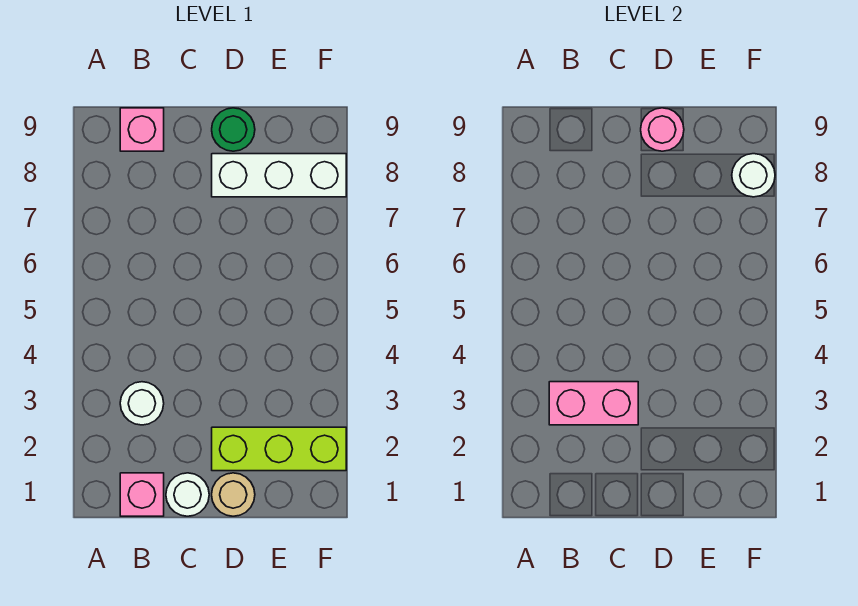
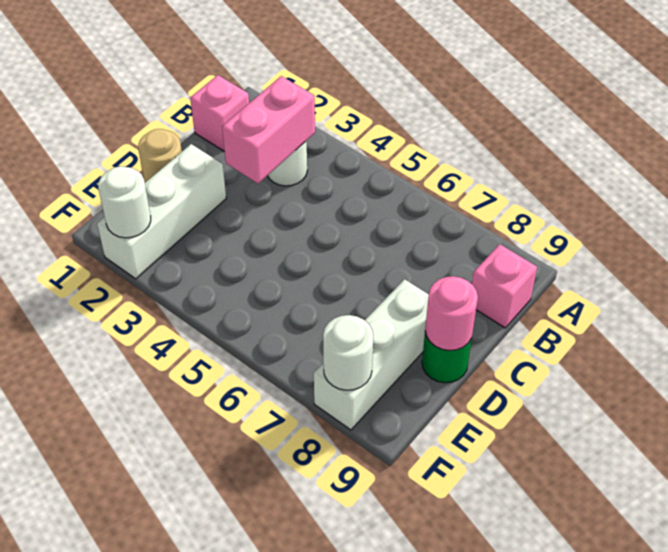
white 1x1 round brick [166,473,209,516] -> white 1x1 round brick moved to [98,166,151,238]
lime 1x3 brick [212,427,346,471] -> white 1x3 brick [97,144,226,279]

